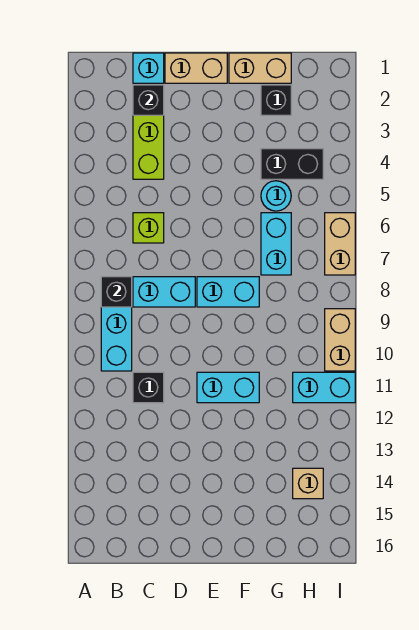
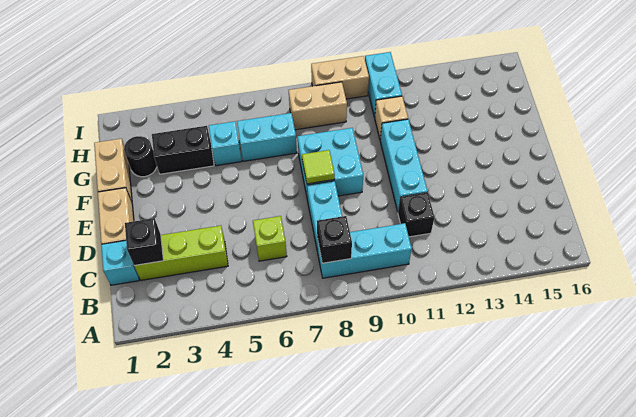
cyan 1x2 brick [197,277,259,307] -> cyan 2x2 brick [298,128,363,199]
none -> lime 1x1 tile [302,150,335,184]
cyan 1x2 brick [197,372,259,403] -> cyan 1x3 brick [380,119,428,211]
black 1x1 brick [261,85,291,115] -> black 1x1 round brick [124,136,157,177]
black 1x2 brick [261,149,323,179] -> black 1x2 brick turned to [152,126,214,174]
cyan 1x1 round brick [261,181,291,211] -> cyan 1x1 brick [209,121,242,166]
tan 1x1 brick [293,468,323,499] -> tan 1x1 brick moved to [375,96,408,139]
tan 1x2 brick [325,213,355,275] -> tan 1x2 brick moved to [289,82,347,130]

